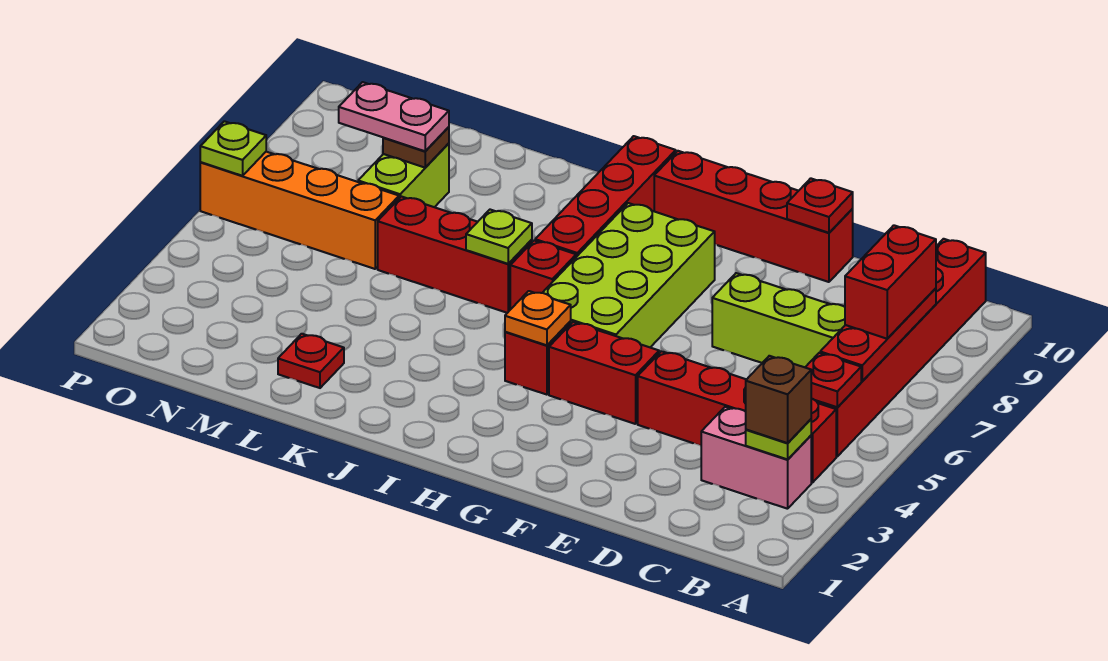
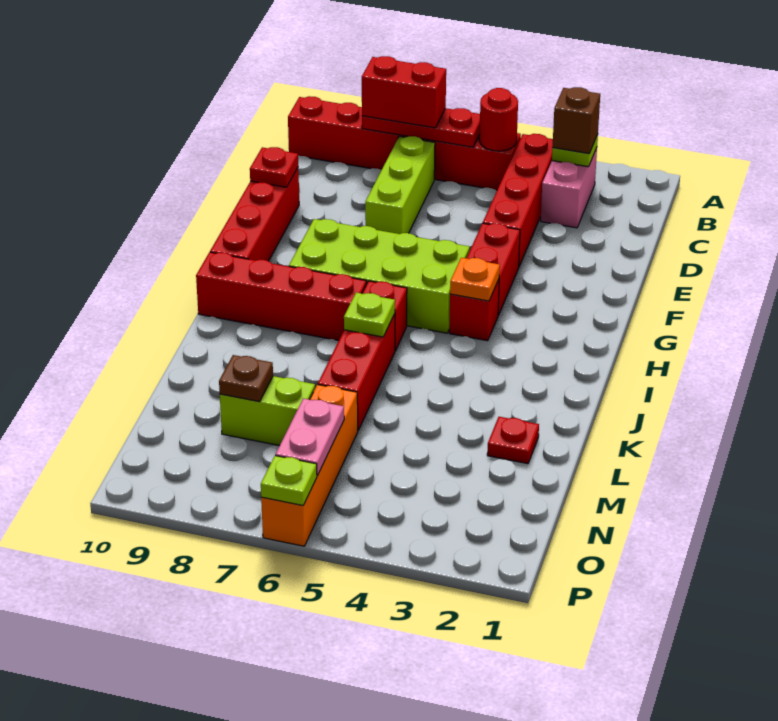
red 1x1 plate [805,353,861,407] -> red 1x1 round brick [479,88,518,151]
pink 1x2 plate [339,82,449,151] -> pink 1x2 plate moved to [275,398,344,476]

